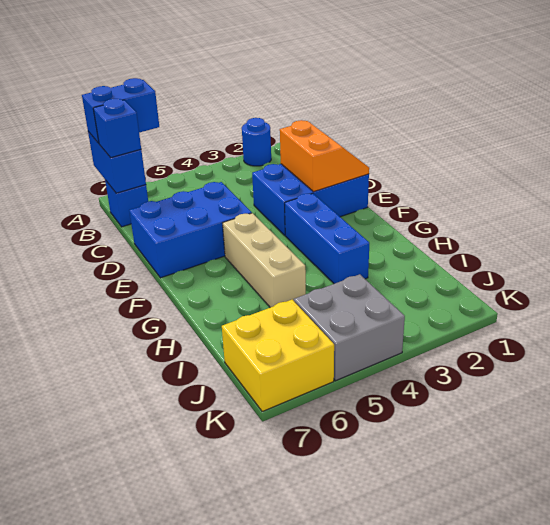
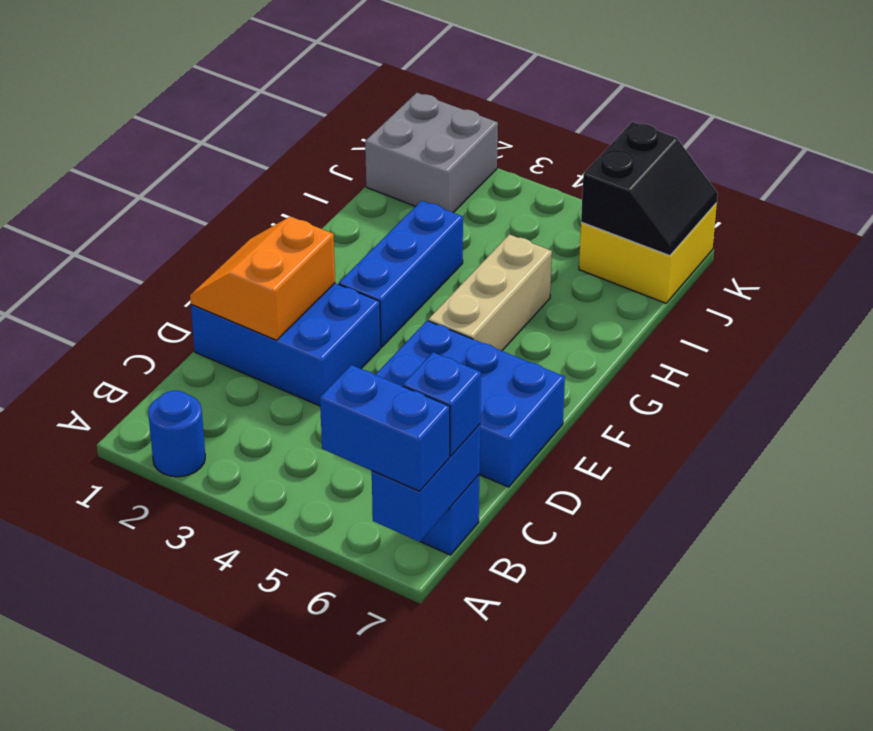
grey 2x2 brick [294,274,405,381] -> grey 2x2 brick moved to [365,93,498,213]
none -> black 2x2 slope [581,122,718,256]

